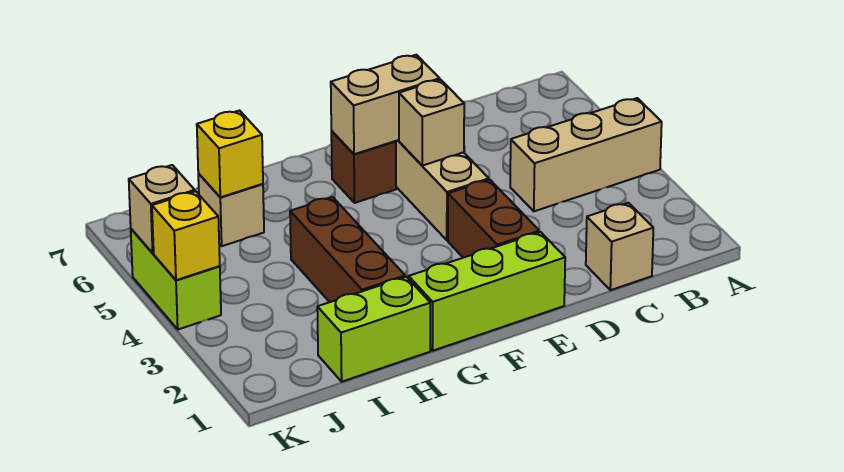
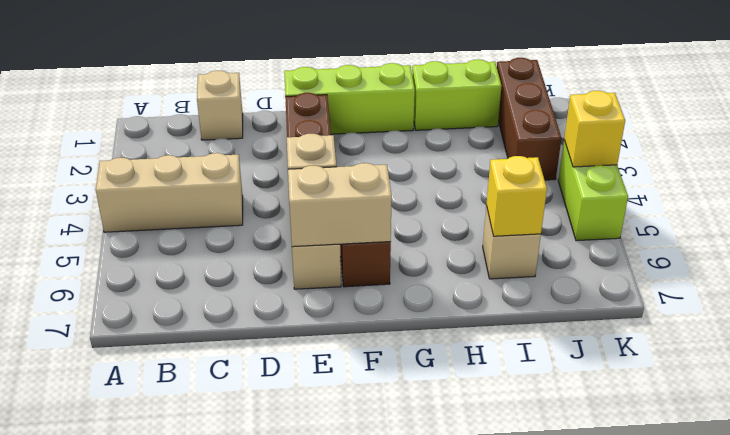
brown 1x3 brick [290,197,405,302] -> brown 1x3 brick moved to [497,58,561,180]
tan 1x1 brick [129,165,195,253] -> none

